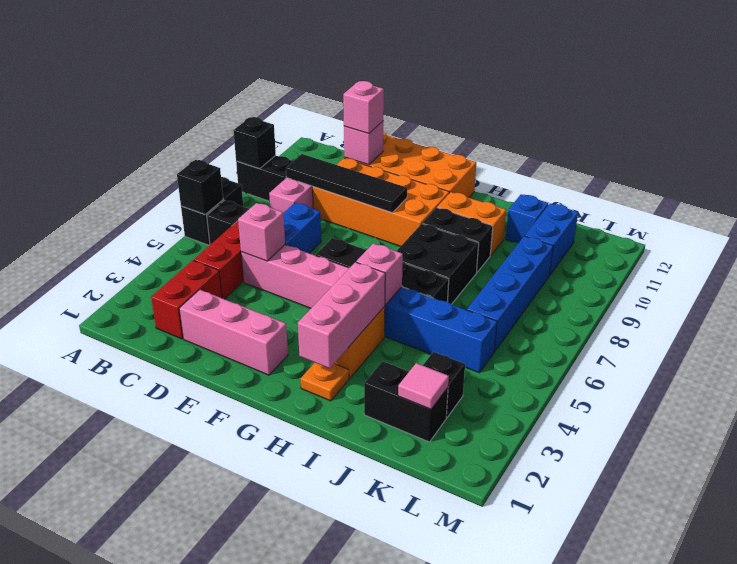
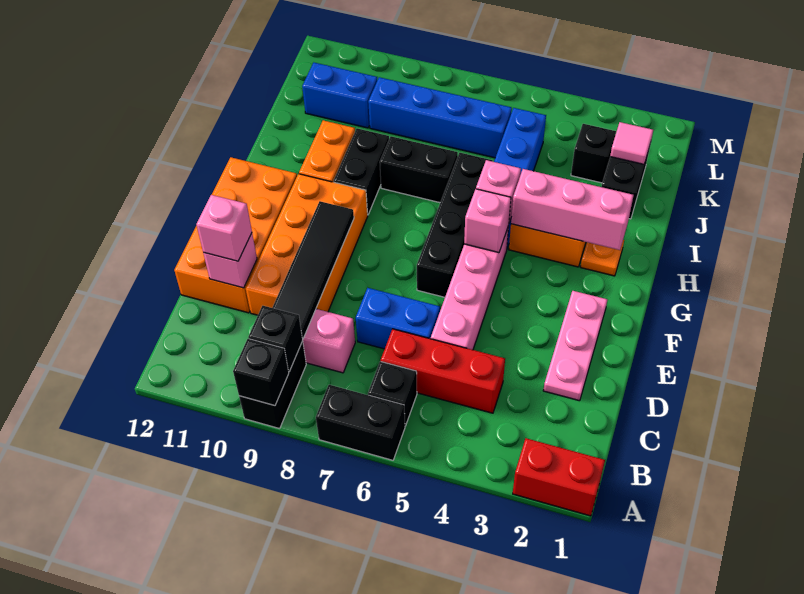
black 1x1 brick [177,160,223,214] -> black 1x1 brick moved to [248,306,303,372]
red 1x2 brick [151,260,222,339] -> red 1x2 brick moved to [513,438,605,516]
pink 1x3 brick [179,290,288,375] -> pink 1x3 plate [543,291,607,401]
pink 1x1 brick [238,203,285,261] -> pink 1x1 brick moved to [464,189,511,253]
black 2x2 brick [397,224,479,304] -> black 1x2 brick [380,136,458,203]
blue 1x1 brick [506,194,548,243] -> none

